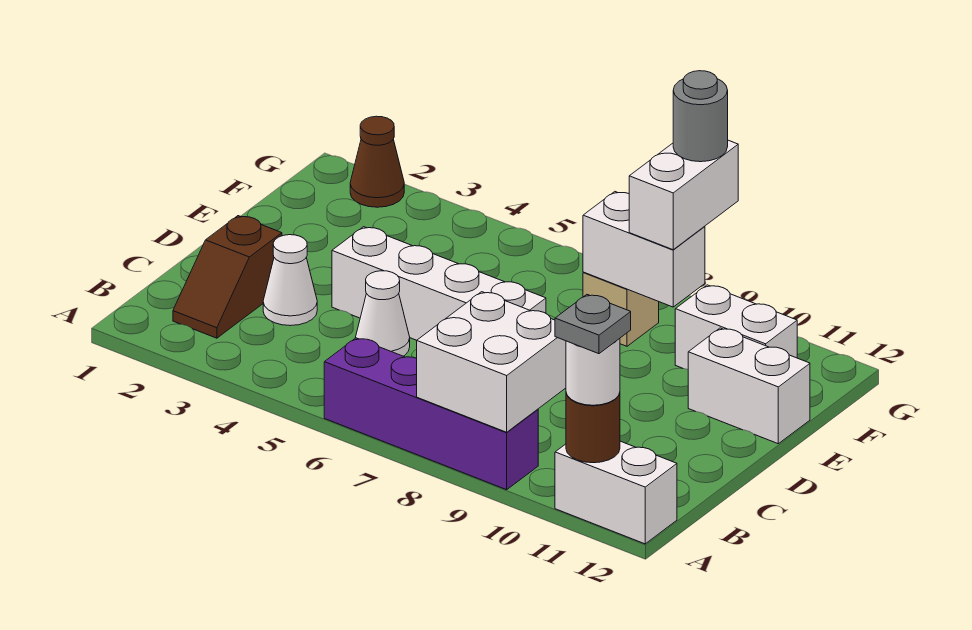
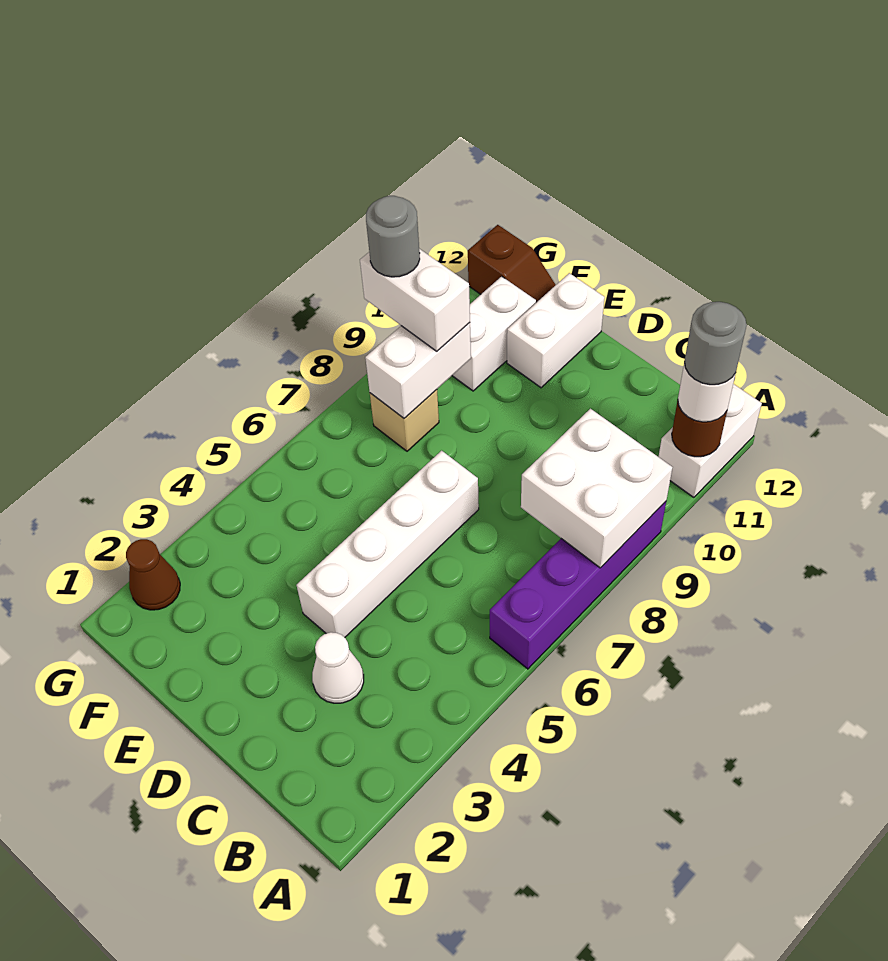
grey 1x1 plate [555,295,631,354] -> grey 1x1 round brick [684,302,747,385]
brown 1x2 slope [173,216,282,338] -> brown 1x2 slope moved to [468,225,556,303]
white 1x1 cone [356,271,410,356] -> none

